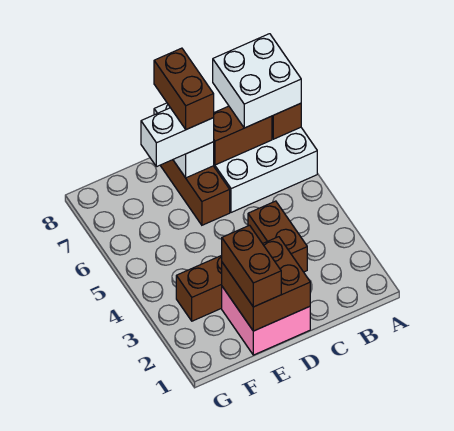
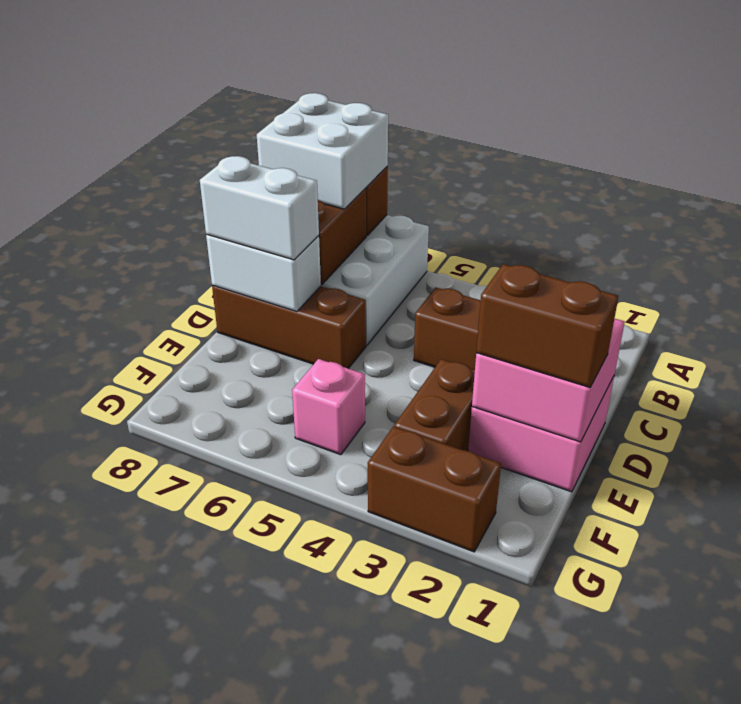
brown 2x2 brick [222,237,310,331] -> pink 2x2 brick [472,319,625,442]
white 1x2 brick [141,108,214,167] -> white 1x2 brick turned to [200,156,319,260]
brown 1x2 brick [154,48,214,130] -> brown 1x2 brick moved to [368,426,501,552]
none -> pink 1x1 brick [292,359,365,455]

